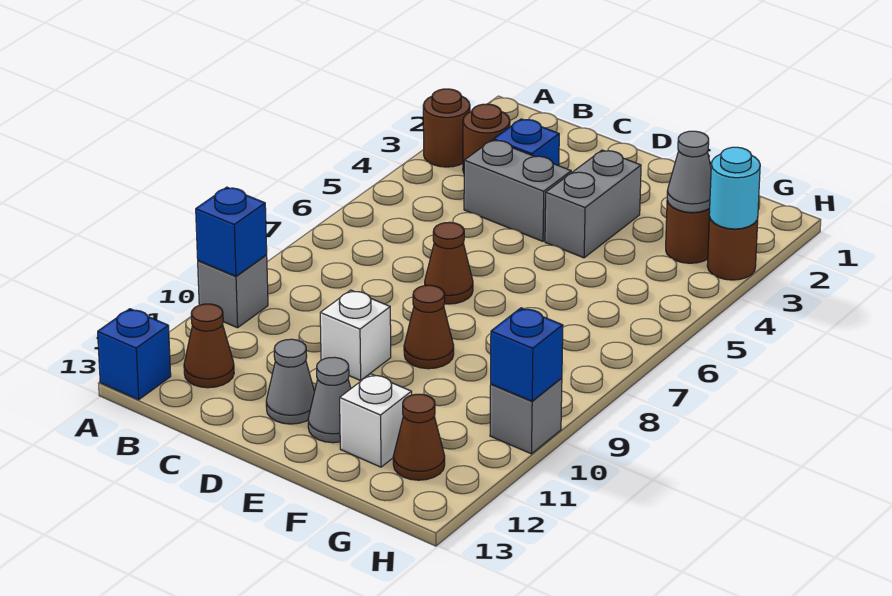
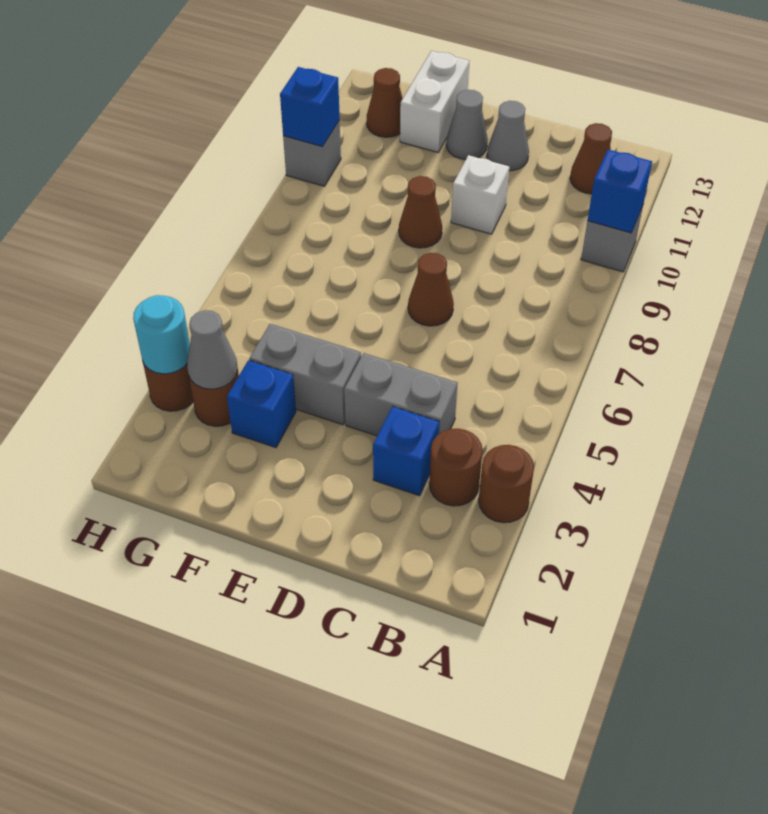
blue 1x1 brick [98,309,171,400] -> blue 1x1 brick moved to [227,360,296,448]
grey 1x2 brick [545,150,641,258] -> grey 1x2 brick turned to [249,324,361,425]
white 1x1 brick [340,374,412,467] -> white 1x2 brick [400,51,470,152]

